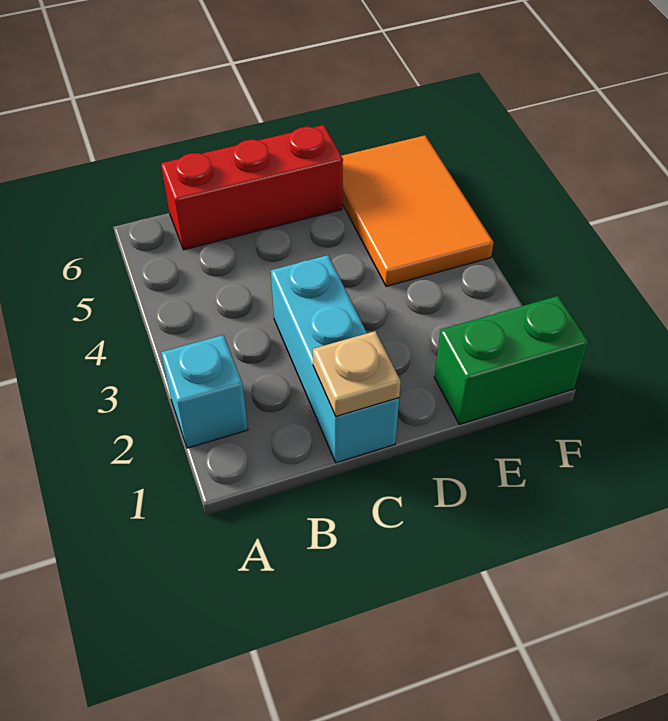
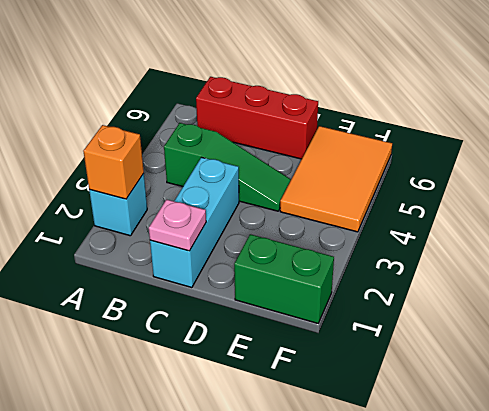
none -> orange 1x1 brick [83,125,144,199]
none -> green 1x3 slope [164,123,291,211]
tan 1x1 plate [313,331,401,416] -> pink 1x1 plate [149,200,206,251]

